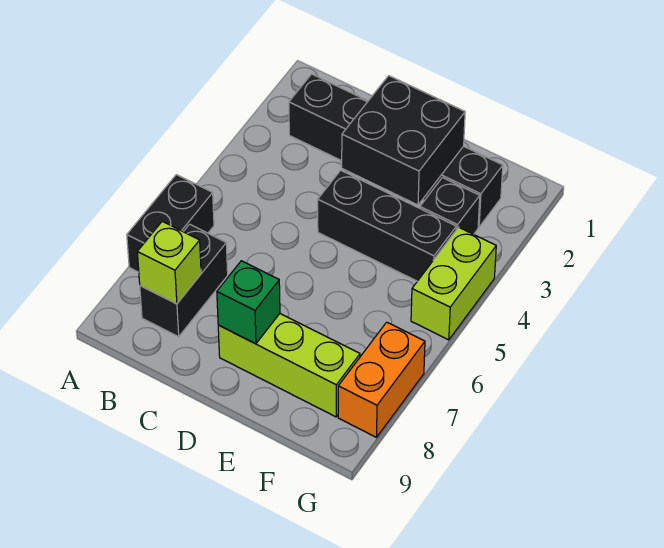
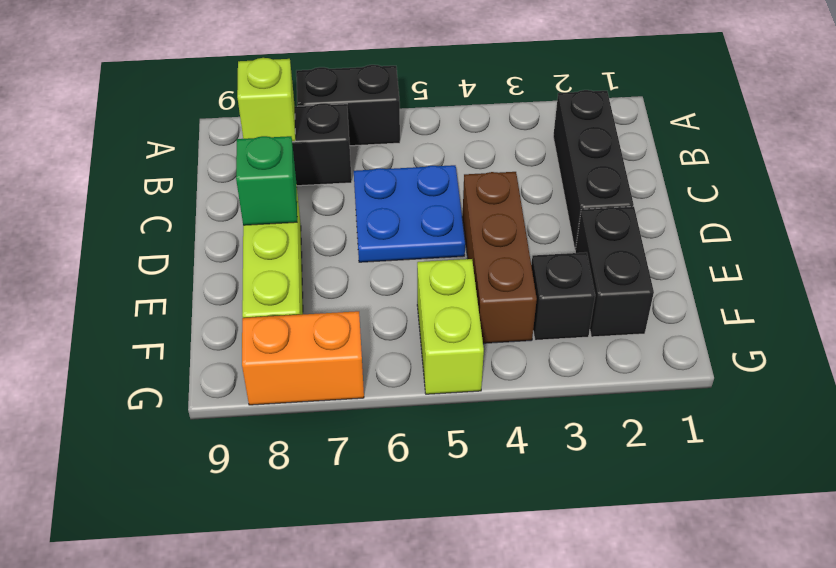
none -> blue 2x2 plate [354,165,465,262]
black 2x2 brick [342,76,465,205] -> none
black 1x3 brick [318,170,456,281] -> brown 1x3 brick [462,172,537,343]
lime 1x2 brick [411,227,496,340] -> lime 1x2 brick turned to [417,259,484,394]

